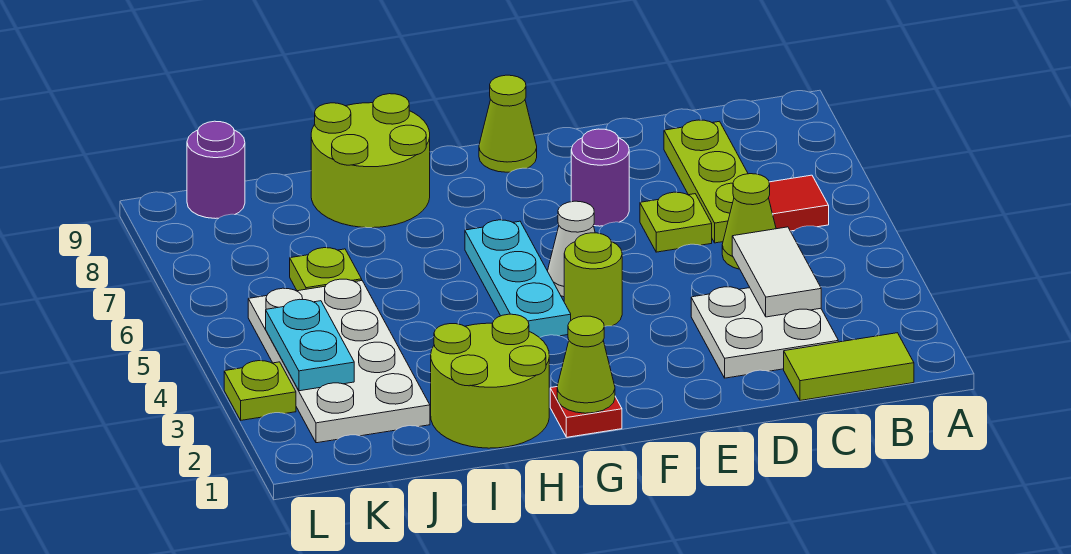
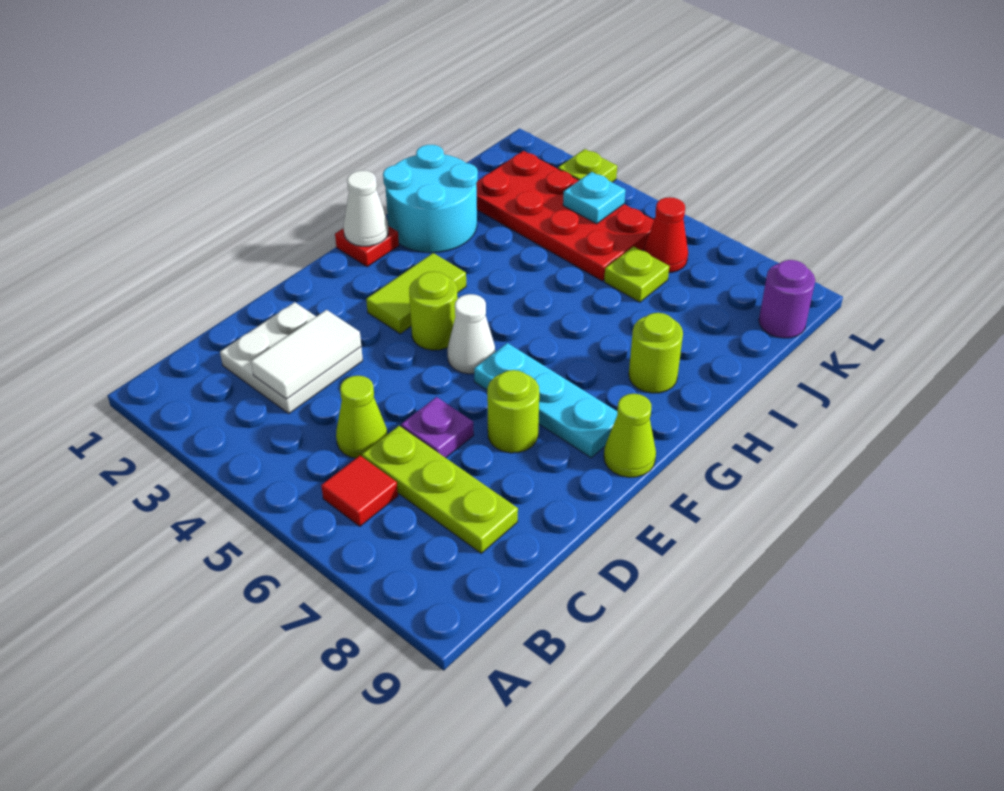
lime 1x2 tile [784,333,914,401] -> lime 1x2 tile moved to [366,253,466,334]
white 1x2 tile [732,227,821,317] -> white 1x2 tile turned to [251,310,361,399]
lime 1x1 plate [640,192,712,252] -> purple 1x1 plate [401,397,474,458]
purple 1x1 round brick [571,129,629,226] -> lime 1x1 round brick [487,370,539,453]
lime 1x1 cone [557,316,615,413] -> white 1x1 cone [344,171,388,246]
cyan 1x3 plate [465,220,571,338] -> cyan 1x3 plate moved to [474,343,617,458]
lime 2x2 round brick [431,314,549,448] -> cyan 2x2 round brick [383,145,478,253]
lime 2x2 round brick [311,94,430,228] -> lime 1x1 round brick [629,313,683,393]
white 2x4 plate [248,279,430,443] -> red 2x4 plate [476,151,654,281]
cyan 1x2 plate [266,299,354,391] -> cyan 1x1 plate [563,172,625,224]
none -> red 1x1 cone [643,197,688,273]

